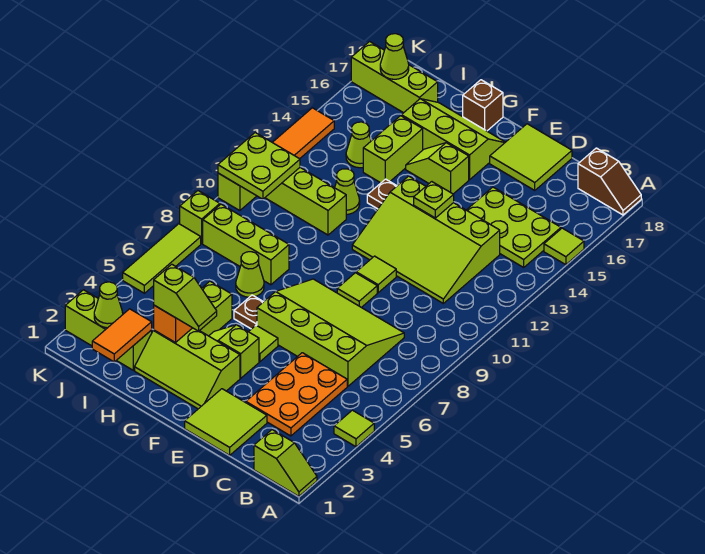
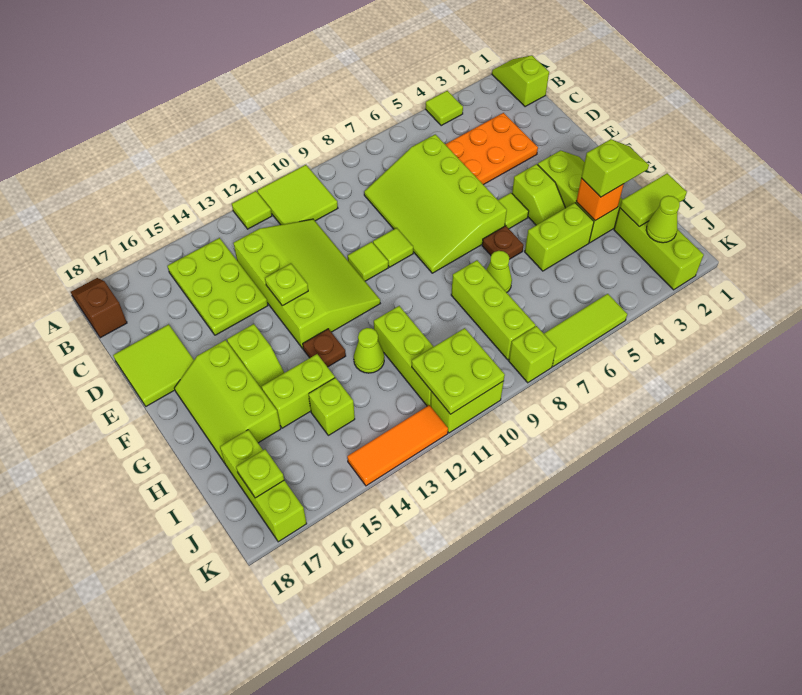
lime 1x1 tile [544,228,584,265] -> lime 1x1 tile moved to [232,191,272,229]
lime 2x2 tile [185,389,267,455] -> lime 2x2 tile moved to [257,165,338,225]
lime 1x2 slope [154,264,217,331] -> lime 1x2 slope turned to [581,139,649,197]
brown 1x1 brick [463,80,503,131] -> none
orange 1x2 tile [92,309,152,362] -> lime 1x2 tile [620,173,687,226]
lime 1x1 cone [346,122,371,168] -> lime 1x1 brick [309,378,355,435]
lime 1x1 cone [380,34,409,79] -> lime 1x1 plate [236,449,284,498]

